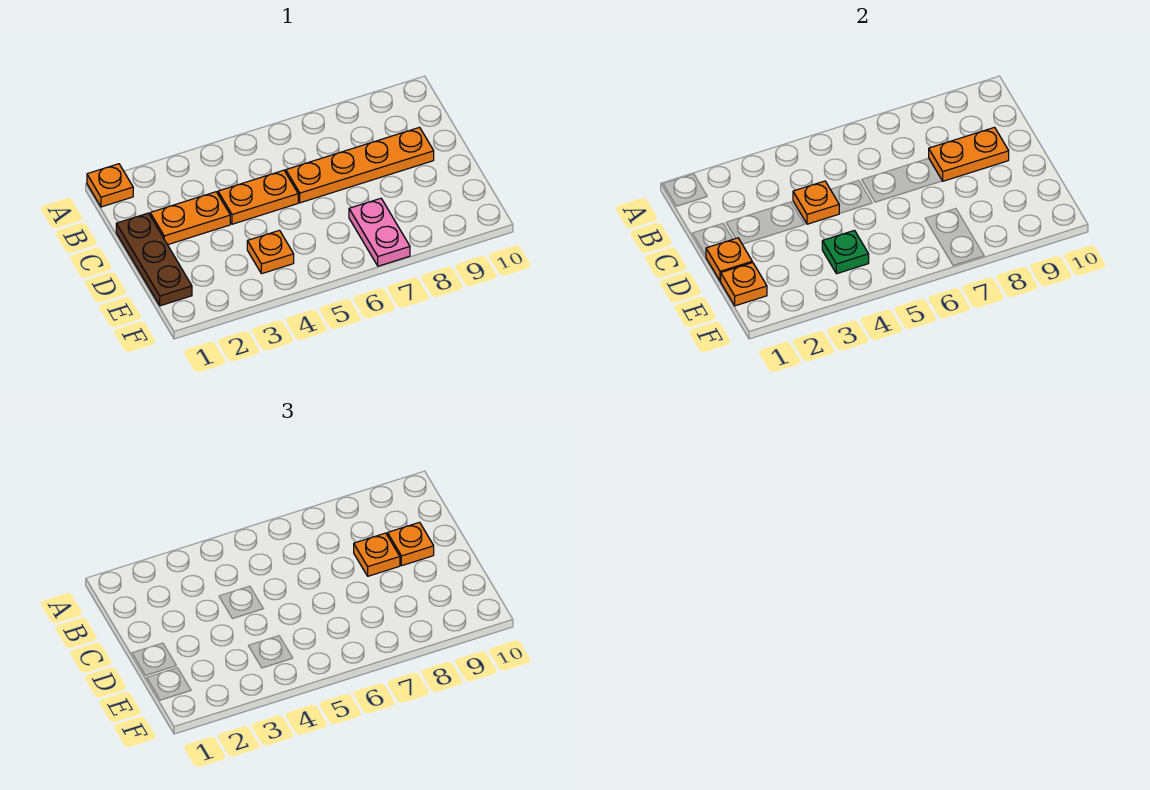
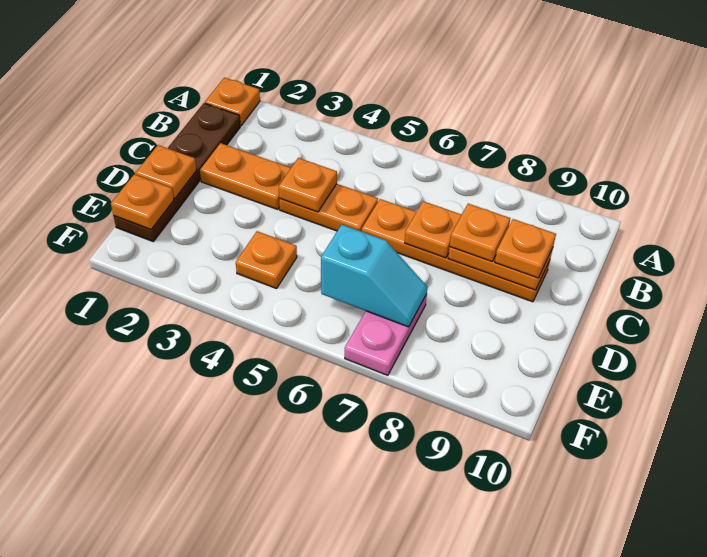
brown 1x3 plate [116,213,192,306] -> brown 1x4 plate [114,103,240,241]
none -> orange 1x1 plate [405,201,462,258]
green 1x1 plate [822,230,869,274] -> none
none -> cyan 1x2 slope [321,225,427,327]

